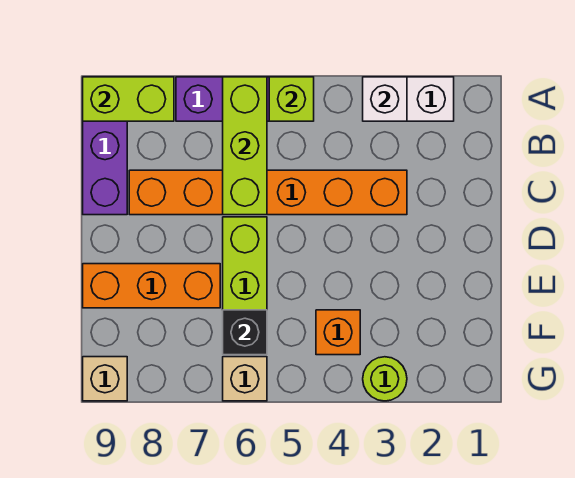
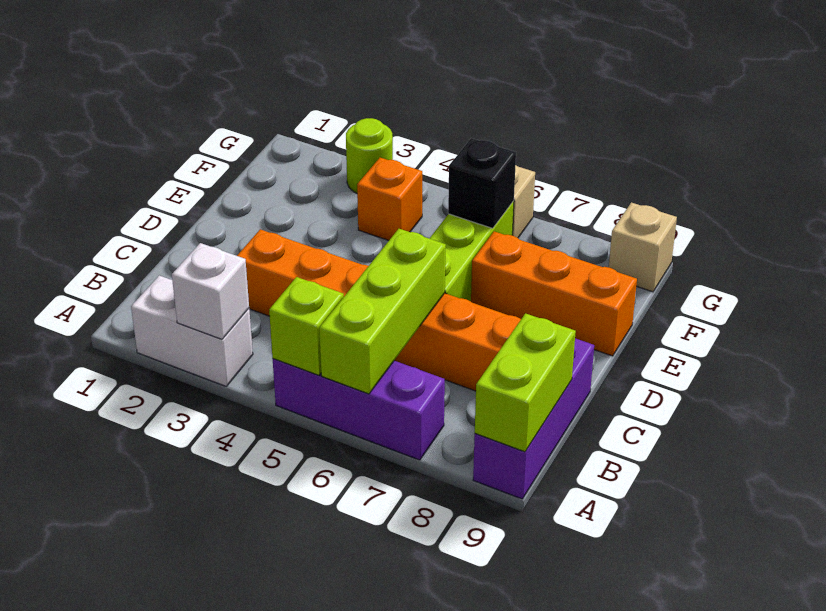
lime 1x2 brick [83,77,174,121] -> lime 1x2 brick turned to [475,313,576,452]

